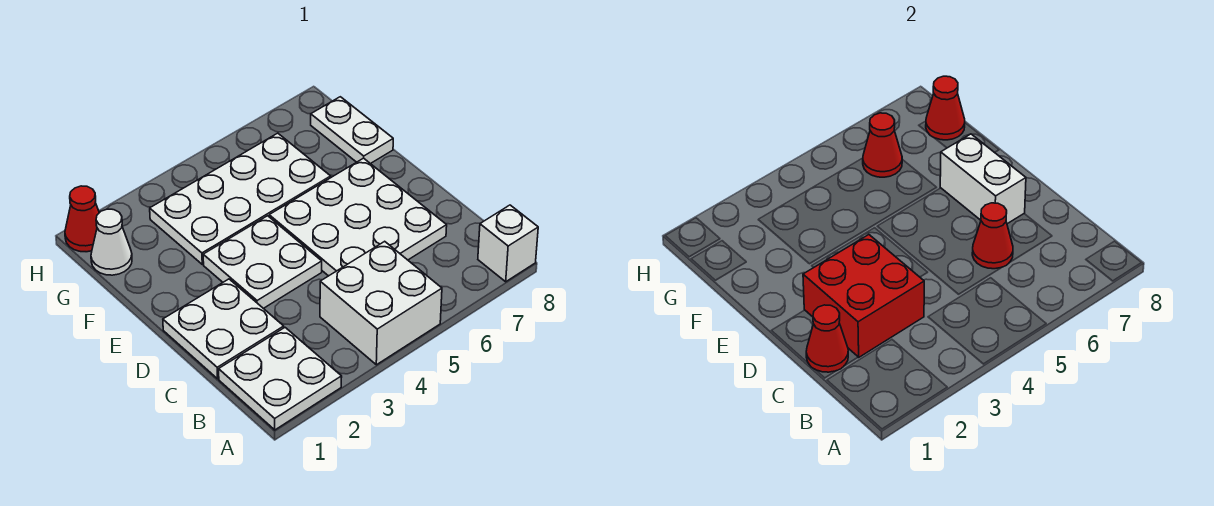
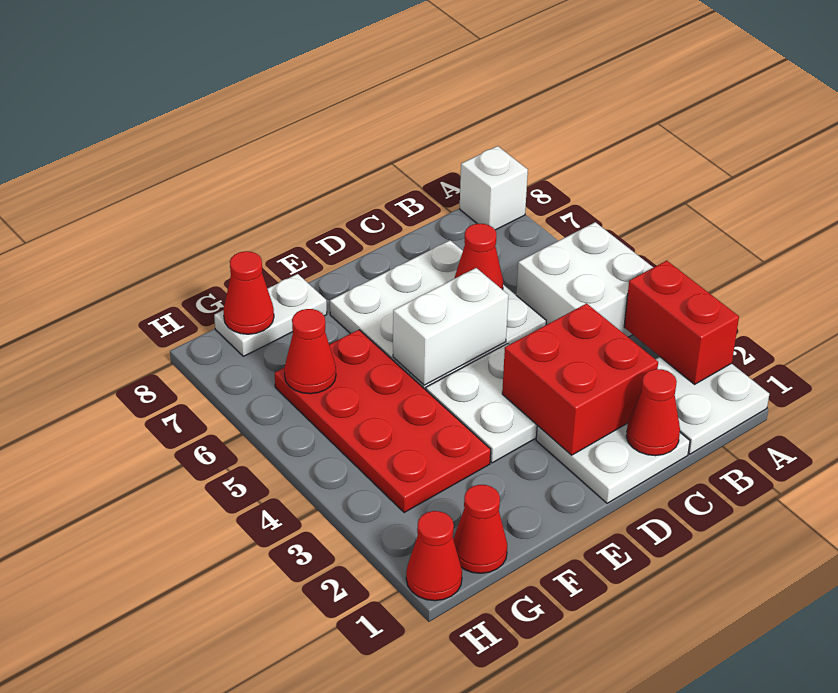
none -> red 1x2 brick [624,261,739,384]
white 1x2 brick [940,134,1026,224] -> white 1x2 brick moved to [393,268,508,385]
white 2x4 plate [150,133,331,264] -> red 2x4 plate [275,330,491,513]
white 1x1 cone [91,209,132,275] -> red 1x1 cone [453,485,507,573]

